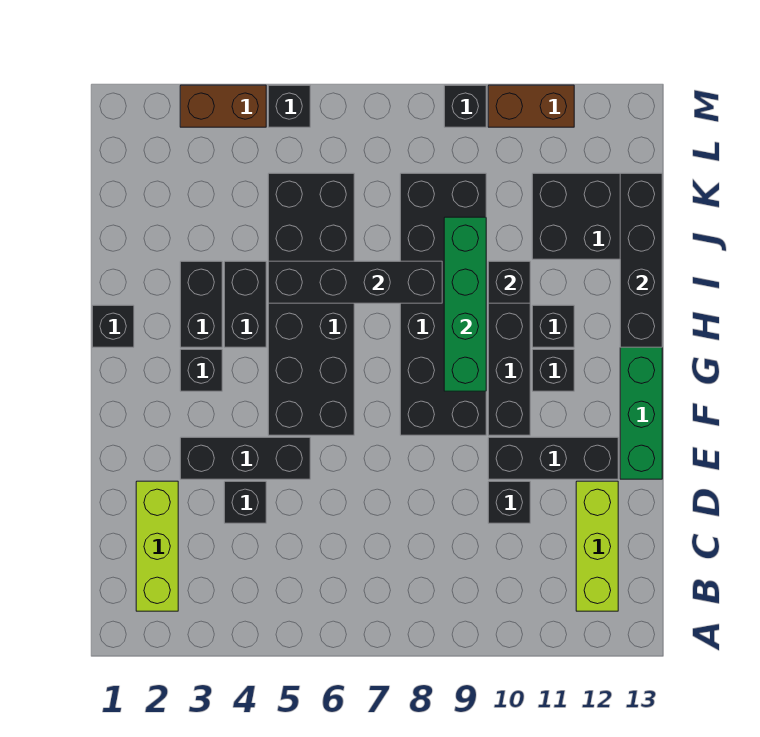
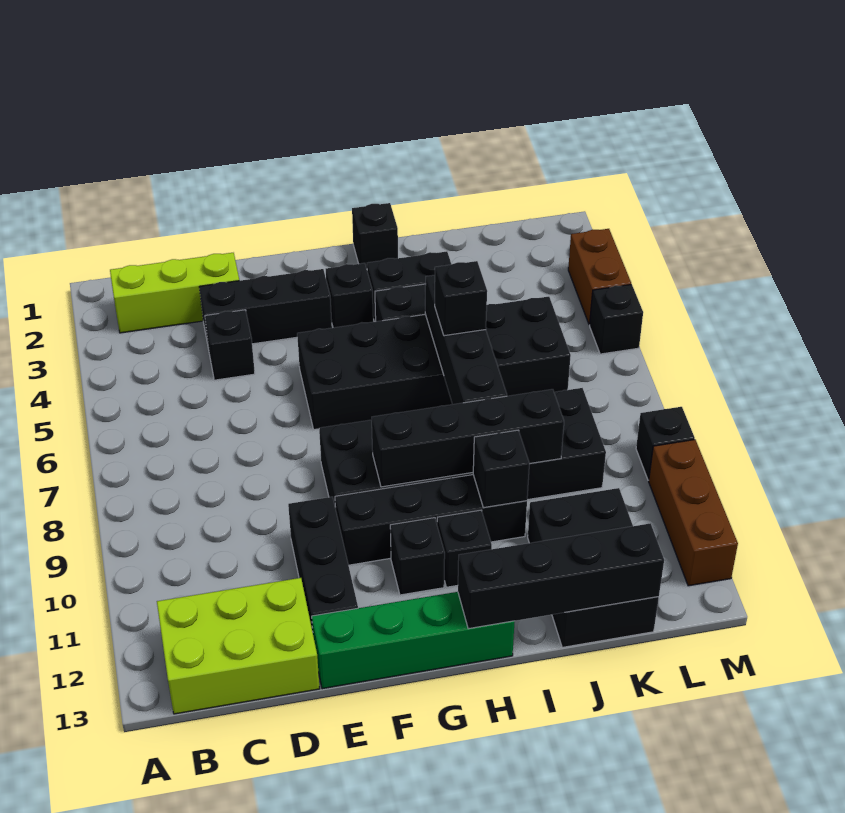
lime 1x3 brick [576,481,618,611] -> lime 2x3 brick [157,578,320,714]
black 1x1 brick [488,481,530,523] -> black 1x1 brick moved to [435,261,487,336]
black 1x3 brick [180,437,310,479] -> black 1x3 brick turned to [199,269,332,344]
green 1x4 brick [444,217,486,391] -> black 1x4 brick [372,389,564,487]
brown 1x2 brick [488,85,574,127] -> brown 1x3 brick [649,440,738,586]

